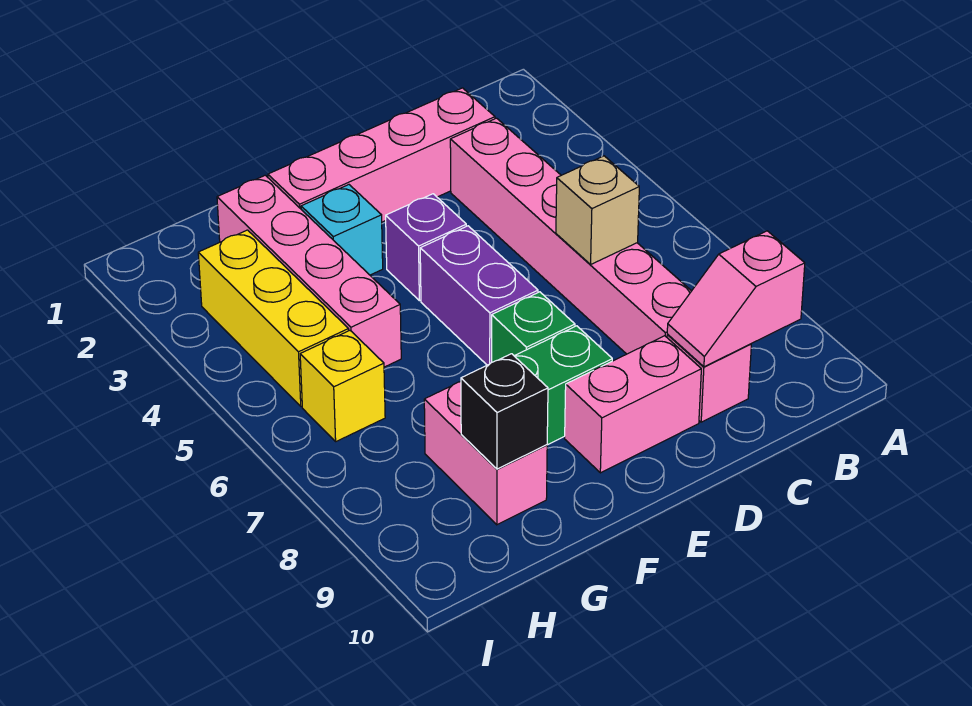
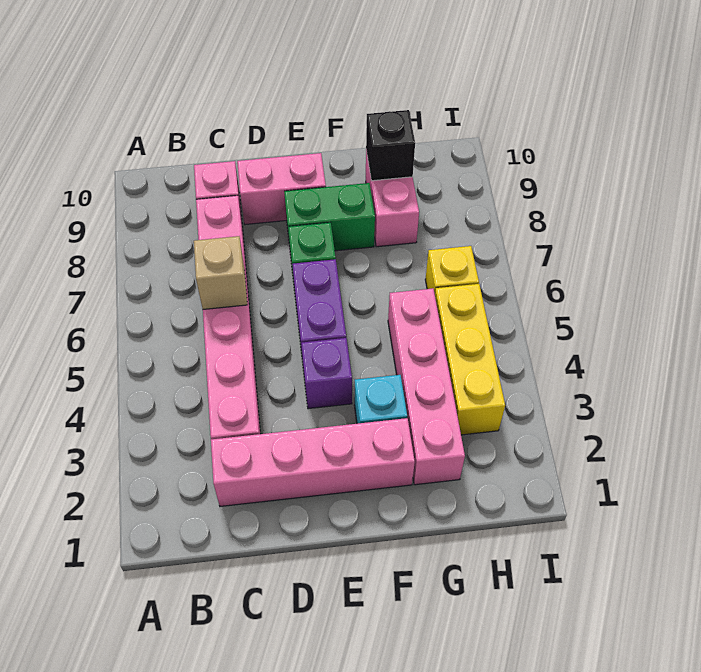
pink 1x2 slope [667,231,805,367] -> none

